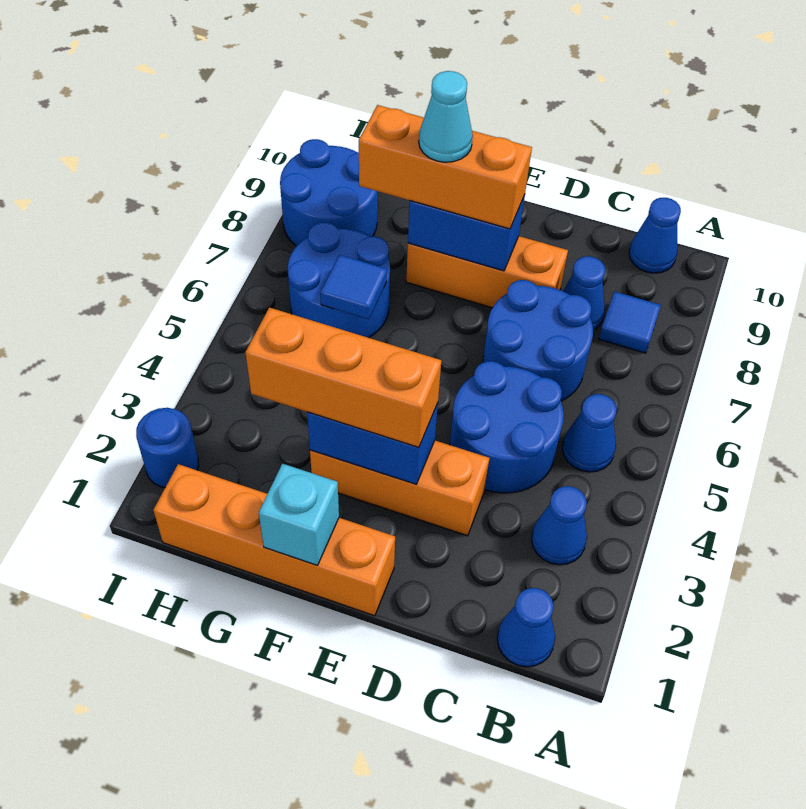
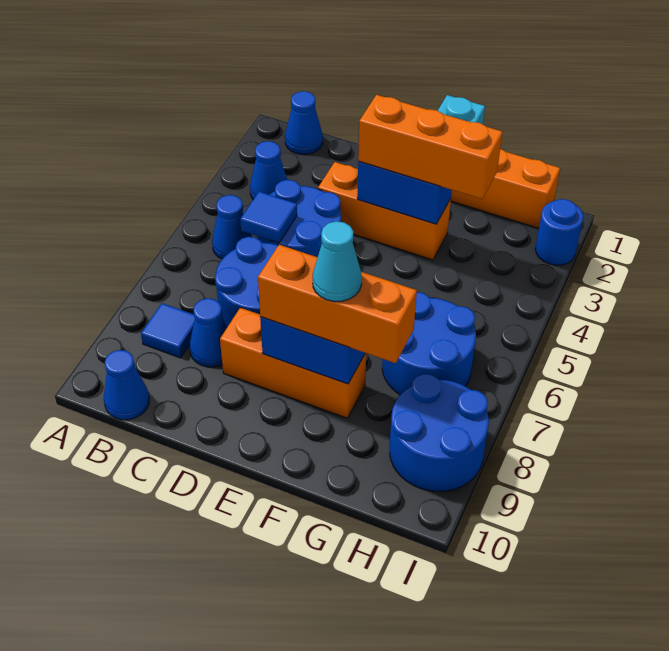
blue 1x1 tile [320,255,387,319] -> blue 1x1 tile moved to [240,192,297,243]

